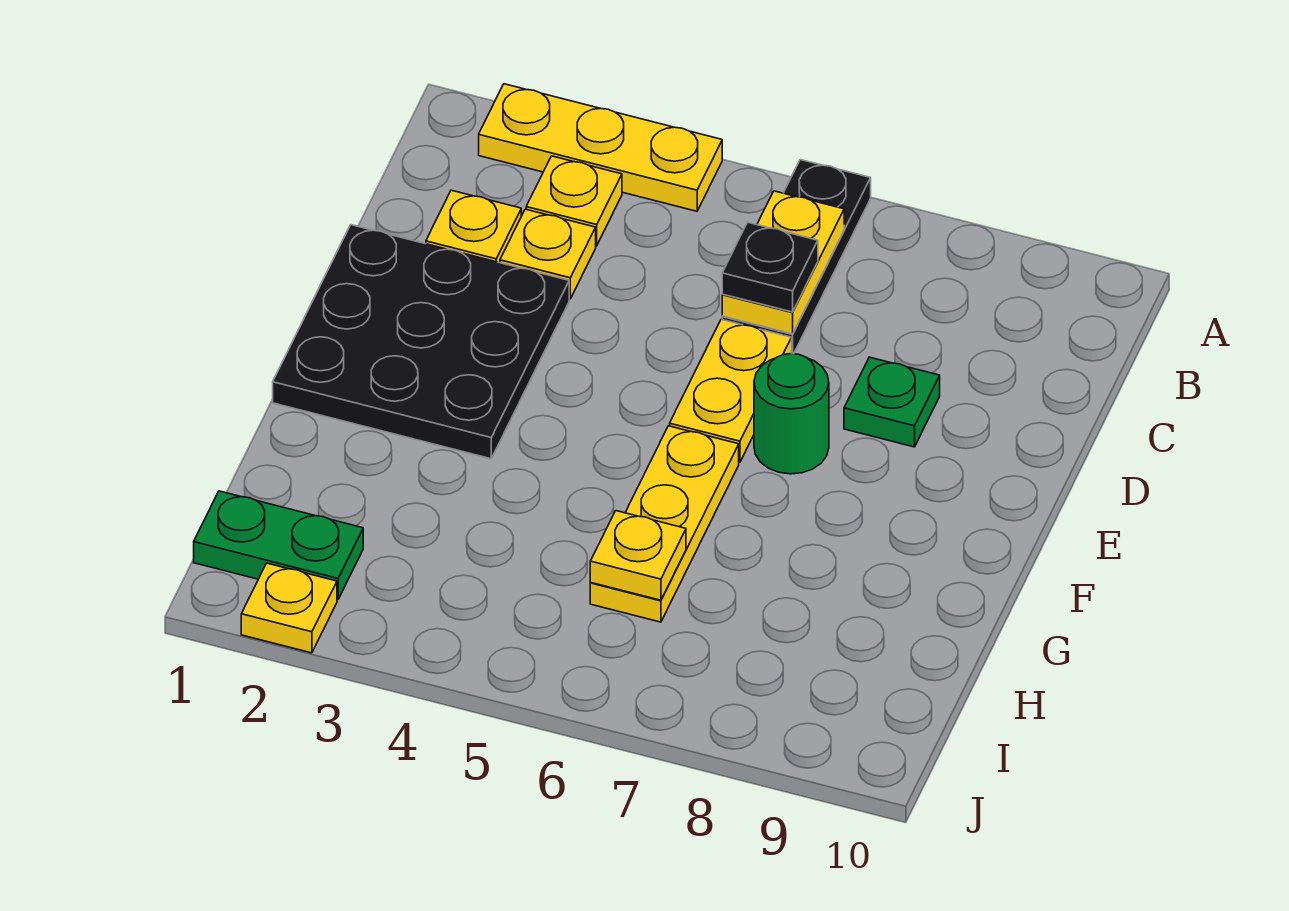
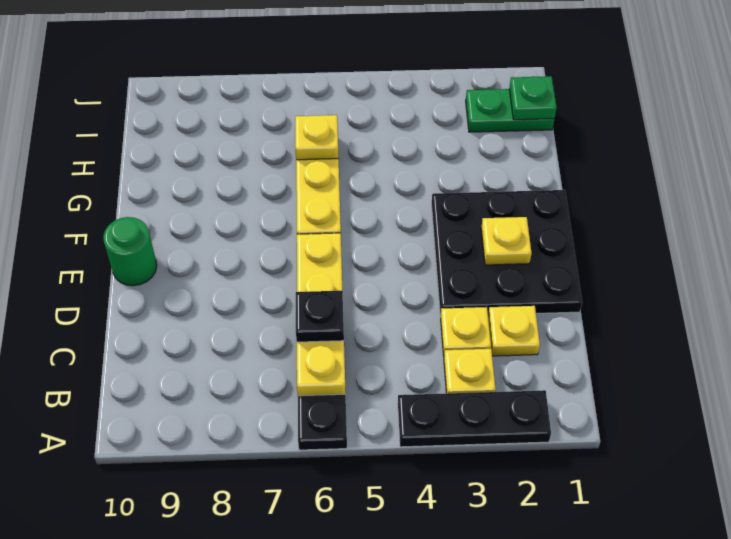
yellow 1x3 plate [479,84,722,211] -> black 1x3 plate [398,390,551,447]
green 1x1 plate [844,357,940,447] -> green 1x1 plate moved to [509,76,557,120]
green 1x1 round brick [754,354,829,474] -> green 1x1 round brick moved to [103,217,157,286]
yellow 1x1 plate [241,563,337,653] -> yellow 1x1 plate moved to [481,217,532,265]

